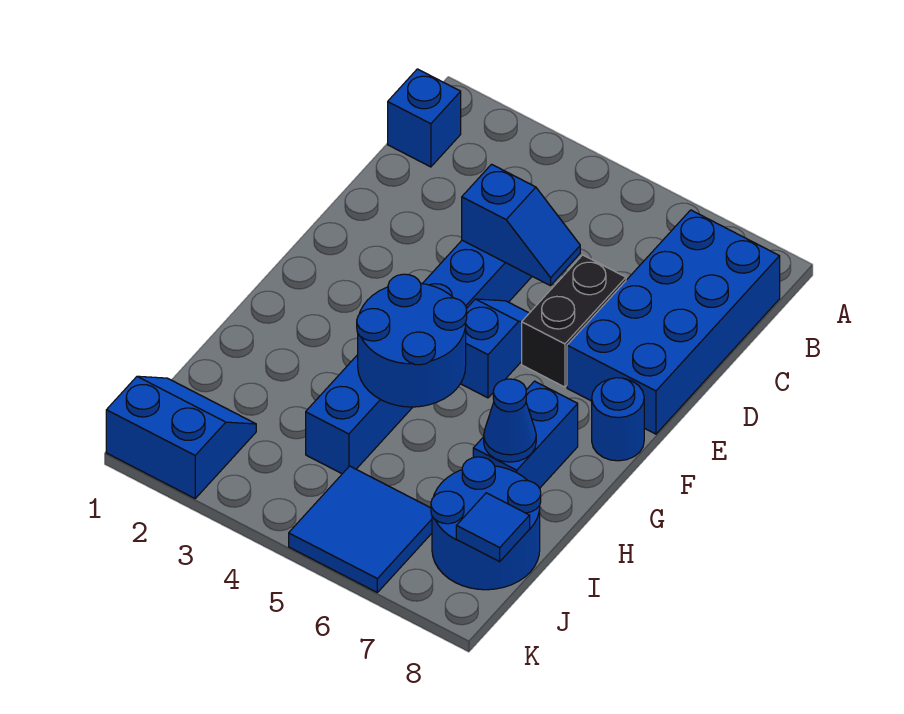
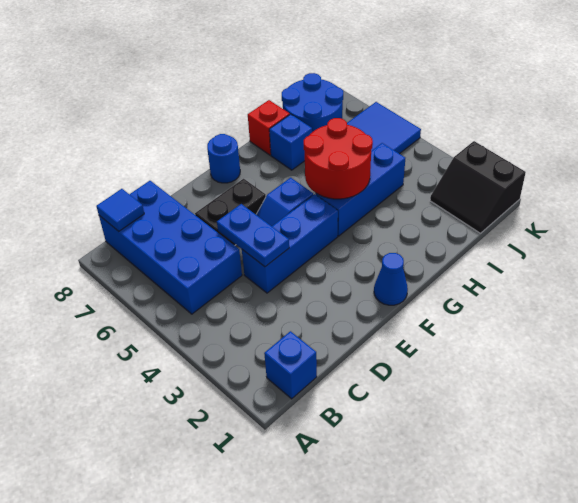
blue 2x4 brick [567,210,780,434] -> blue 2x4 brick turned to [99,181,242,314]
blue 1x2 slope [462,164,580,286] -> blue 1x2 plate [217,204,289,267]
blue 2x2 round brick [357,274,467,407] -> red 2x2 round brick [304,118,373,199]
blue 1x2 brick [473,381,578,488] -> blue 1x1 brick [269,114,312,170]
blue 1x1 cone [484,379,536,462] -> blue 1x1 cone moved to [374,253,408,305]
none -> red 1x1 brick [248,100,290,155]
blue 2x2 slope [106,376,256,498] -> black 2x2 slope [430,141,526,233]
blue 1x1 tile [456,493,530,562] -> blue 1x1 tile moved to [96,189,144,231]

